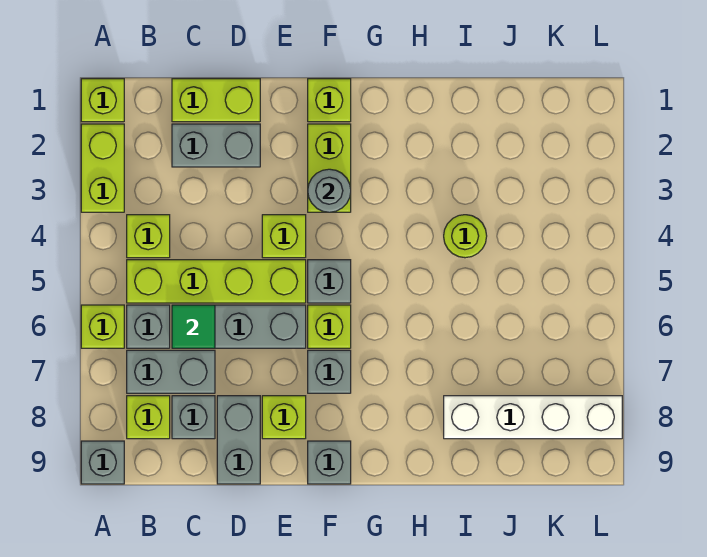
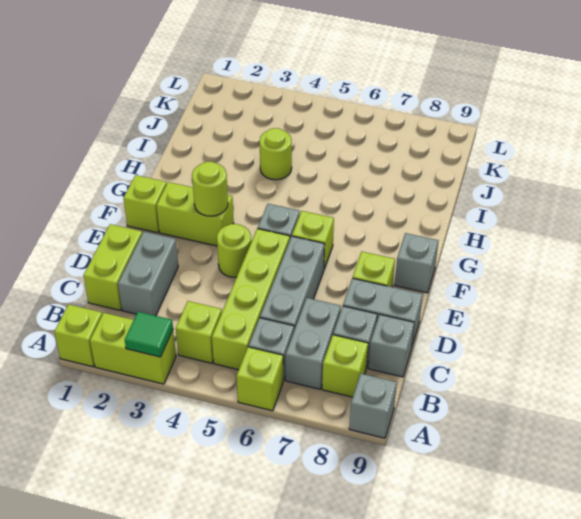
green 1x1 tile [172,305,215,348] -> green 1x1 tile moved to [125,312,173,357]
lime 1x1 brick [262,215,306,258] -> lime 1x1 round brick [217,224,251,277]
grey 1x1 round brick [308,169,351,212] -> lime 1x1 round brick [192,162,228,216]
grey 1x1 brick [308,350,351,393] -> grey 1x1 brick moved to [368,314,414,377]
white 1x4 brick [444,396,622,439] -> none

